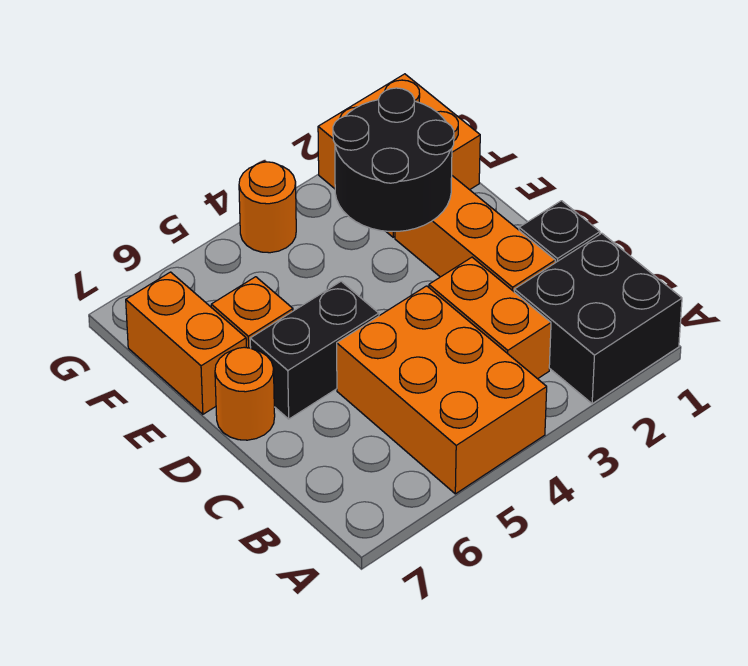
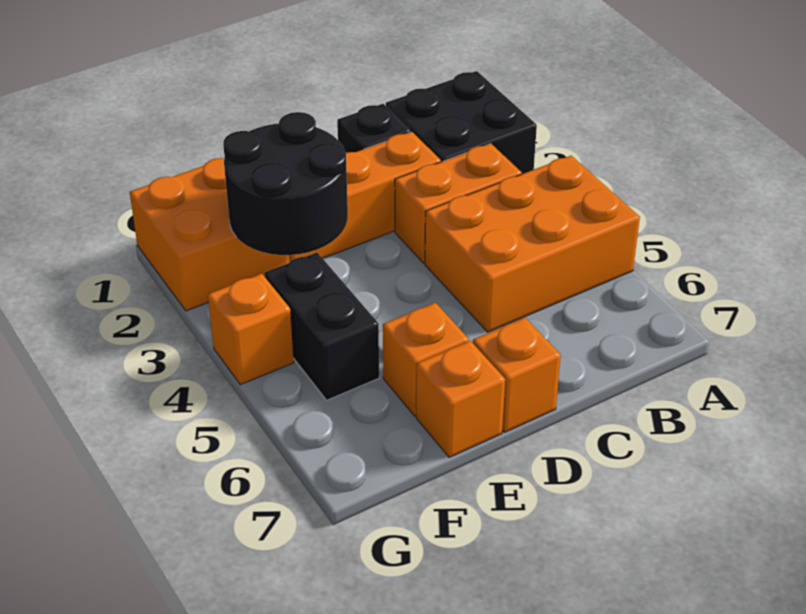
black 1x2 brick [250,281,379,419] -> black 1x2 brick moved to [265,253,379,400]
orange 1x1 round brick [215,347,275,440] -> orange 1x1 brick [473,318,561,432]
orange 1x2 brick [126,272,246,414] -> orange 1x1 brick [416,341,505,457]
orange 1x1 round brick [239,162,296,253] -> orange 1x1 brick [208,274,294,385]

